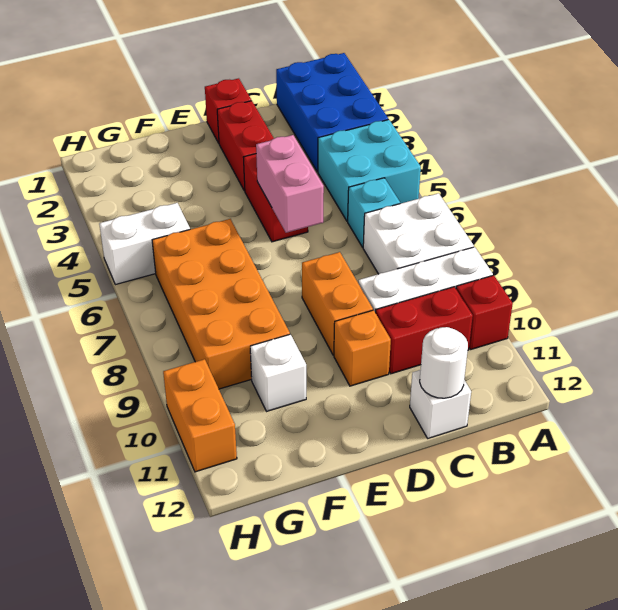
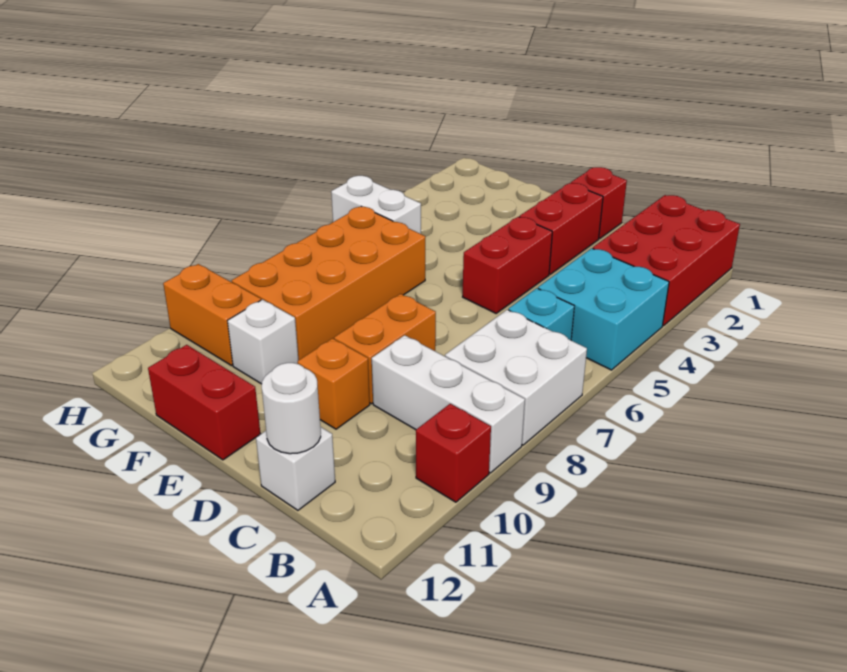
blue 2x3 brick [276,53,388,172] -> red 2x3 brick [593,195,740,326]
red 1x2 brick [376,287,473,374] -> red 1x2 brick moved to [148,345,260,460]
pink 1x2 brick [256,135,324,233] -> none
orange 1x2 brick [163,359,237,472] -> orange 1x2 brick turned to [163,264,261,366]

